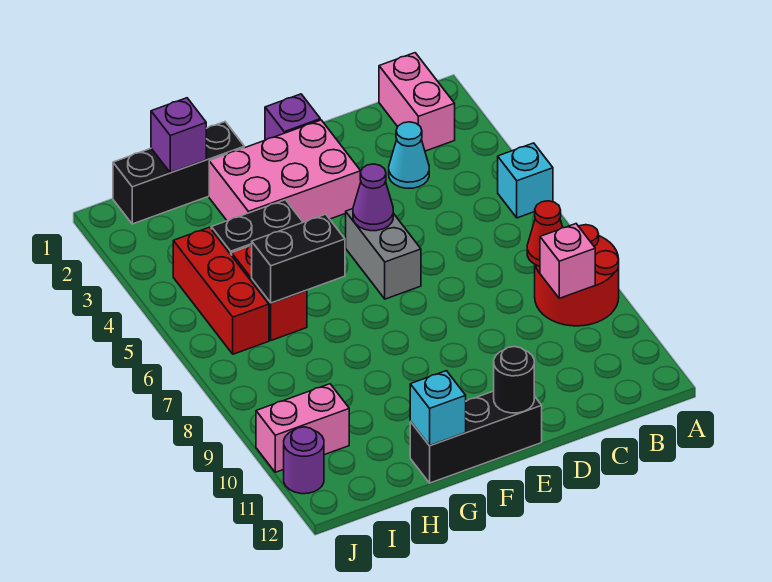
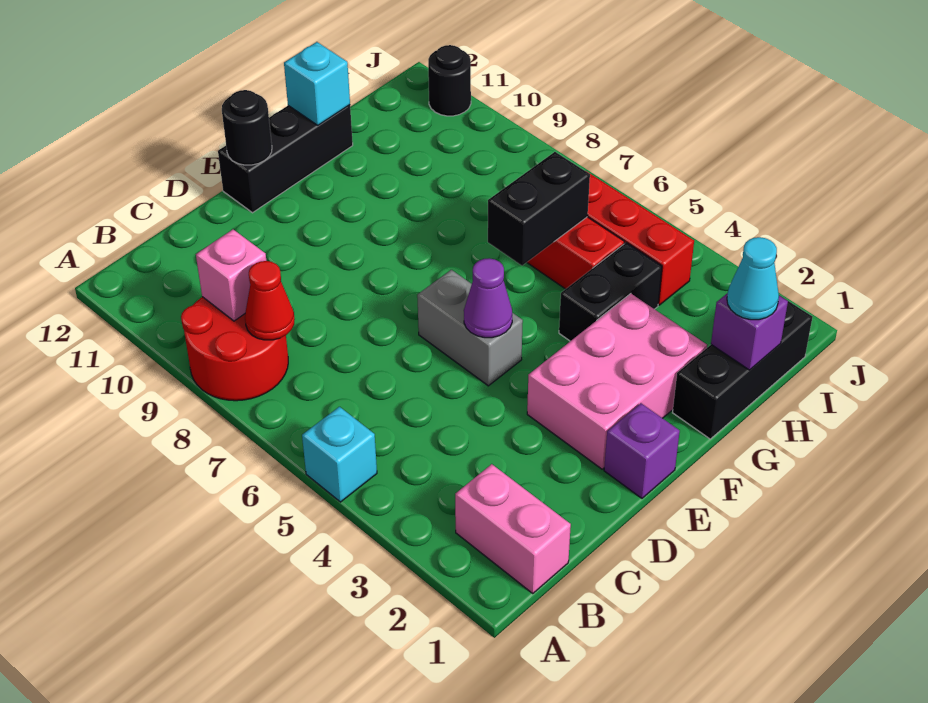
cyan 1x1 cone [389,122,429,188] -> cyan 1x1 cone moved to [727,237,779,320]
pink 1x2 brick [256,384,349,472] -> none
purple 1x1 round brick [284,427,324,494] -> black 1x1 round brick [428,45,471,116]

